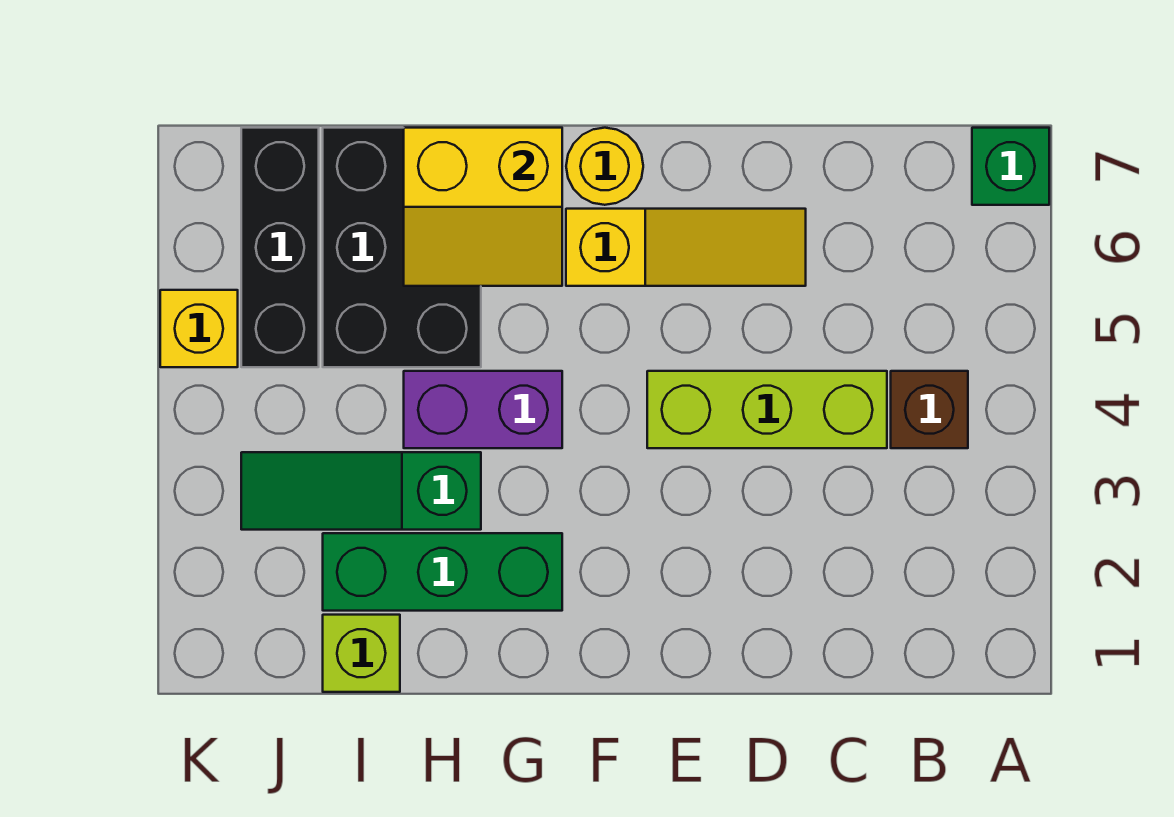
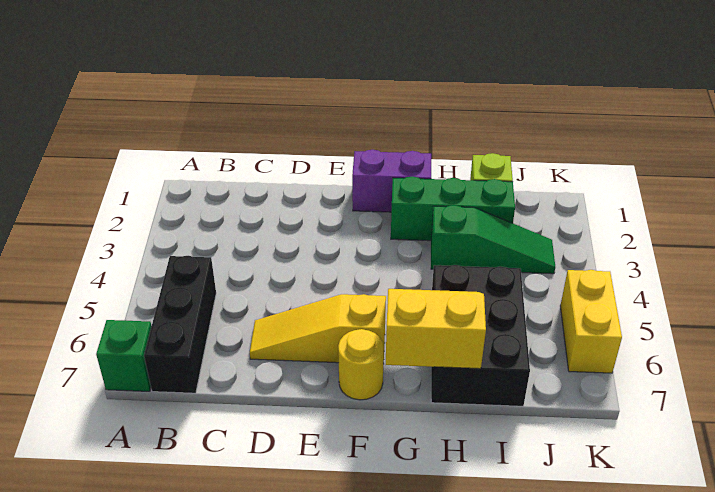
brown 1x1 brick [891,371,968,448] -> none
lime 1x3 brick [647,371,887,448] -> none
purple 1x2 brick [404,371,562,448] -> purple 1x2 brick moved to [352,150,431,212]
black 1x3 brick [241,128,319,367] -> black 1x3 brick moved to [144,256,216,393]
yellow 1x1 brick [160,290,238,367] -> yellow 1x2 brick [560,270,622,373]

